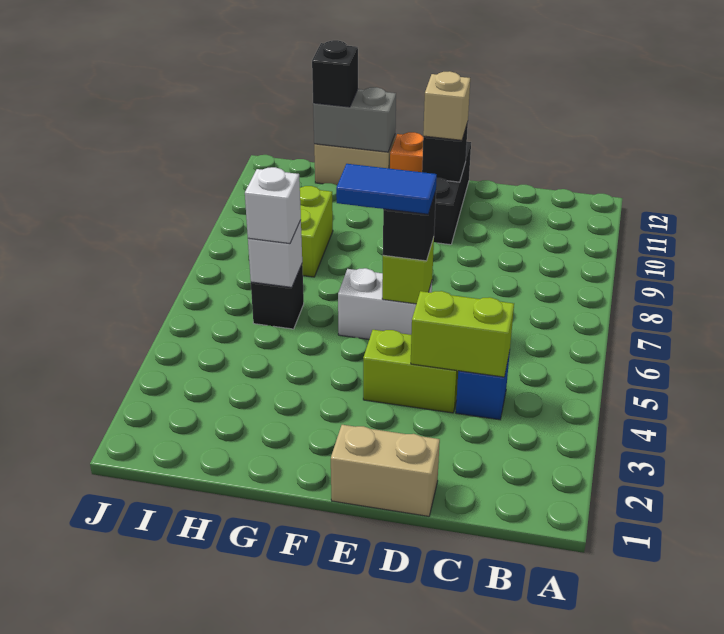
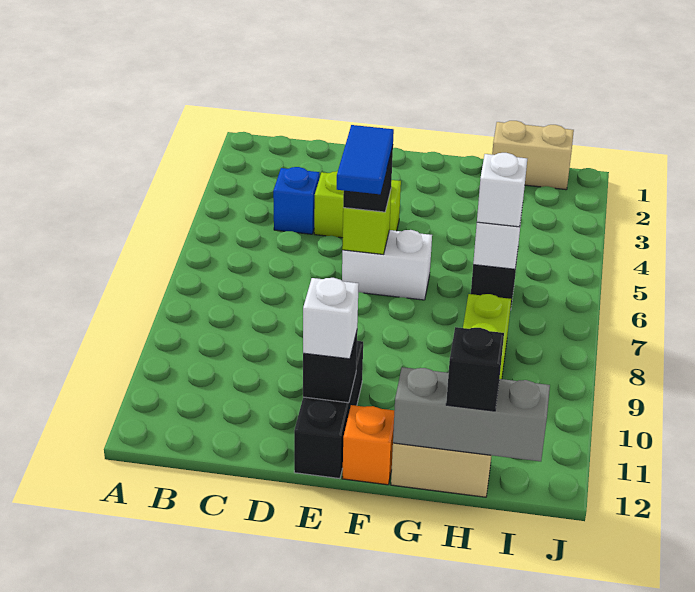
lime 1x2 brick [411,291,514,377] -> none
tan 1x2 brick [331,425,440,516] -> tan 1x2 brick moved to [492,121,574,190]
blue 1x2 tile [336,164,437,214] -> blue 1x2 tile turned to [337,125,394,194]
tan 1x1 brick [423,71,470,140] -> white 1x1 brick [303,278,359,359]
grey 1x2 brick [313,87,396,152] -> grey 1x3 brick [393,367,550,461]

